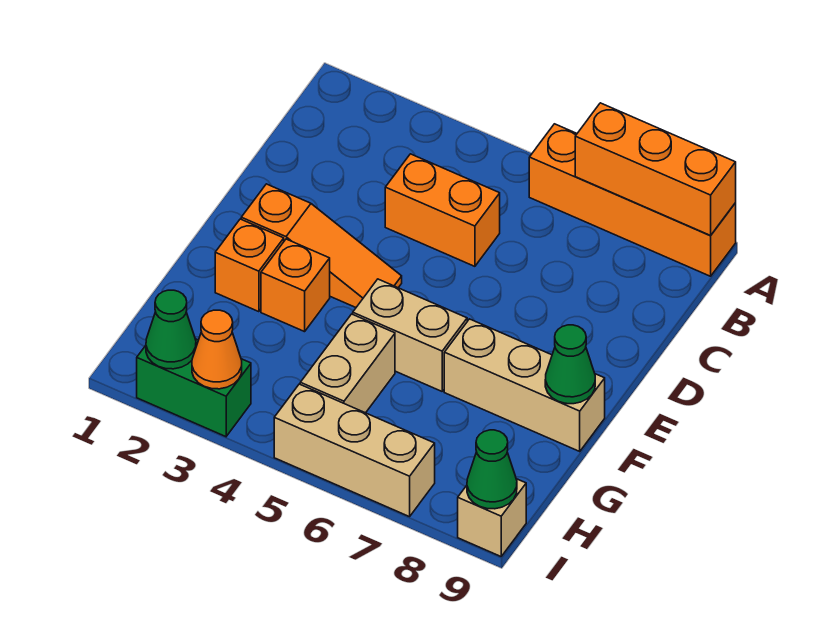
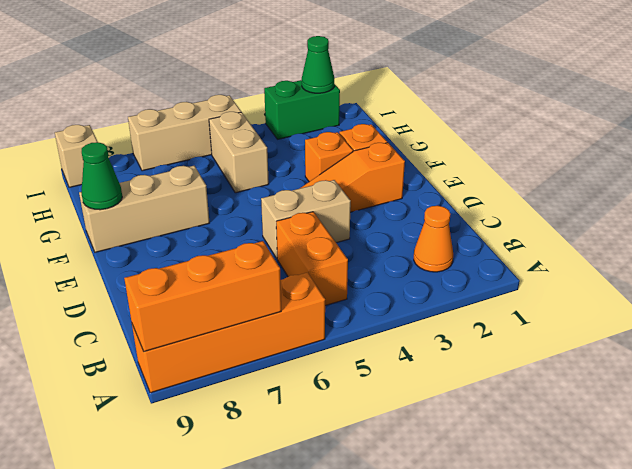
orange 1x2 brick [385,154,500,266] -> orange 1x2 brick turned to [276,212,348,306]
tan 1x2 brick [353,279,467,391] -> tan 1x2 brick moved to [261,180,351,258]
orange 1x1 cone [192,310,242,389] -> orange 1x1 cone moved to [414,206,453,272]
green 1x1 cone [467,430,517,509] -> none

